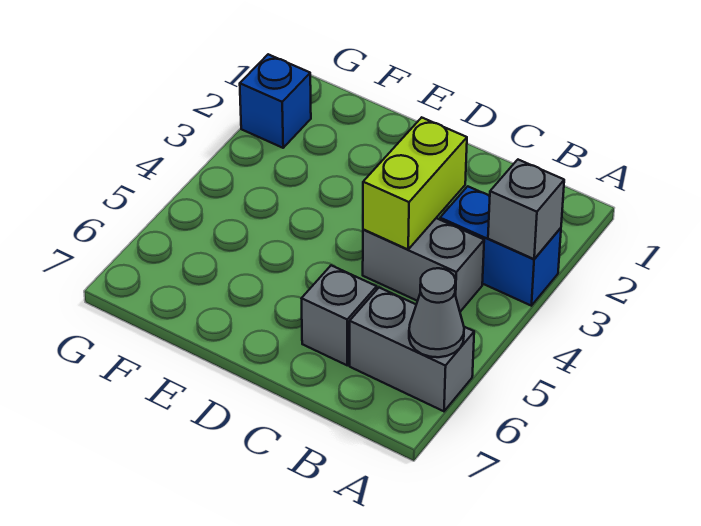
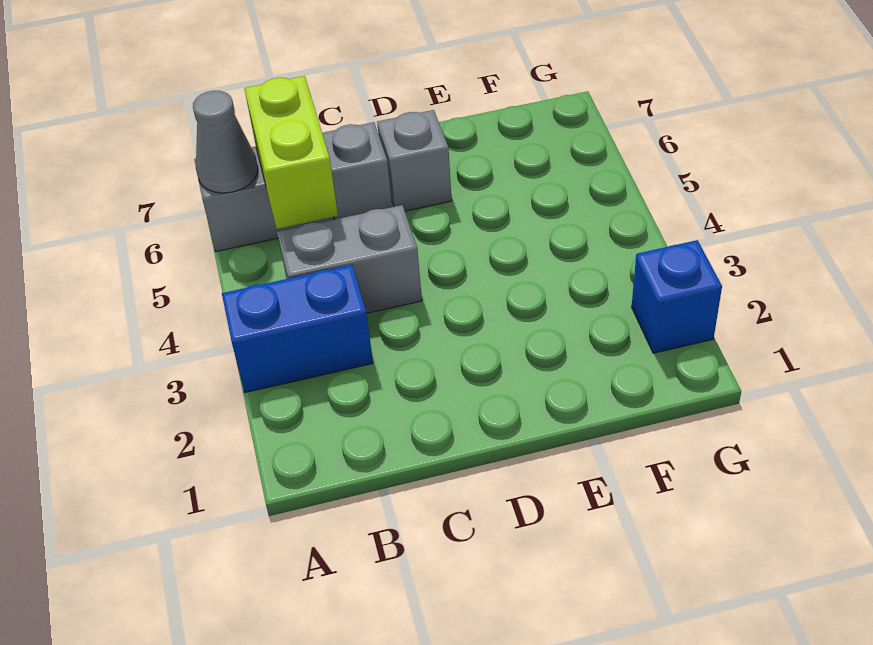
grey 1x1 brick [488,160,564,259] -> grey 1x1 brick moved to [377,110,452,211]
lime 1x2 brick [363,118,467,249] -> lime 1x2 brick moved to [244,76,338,229]

